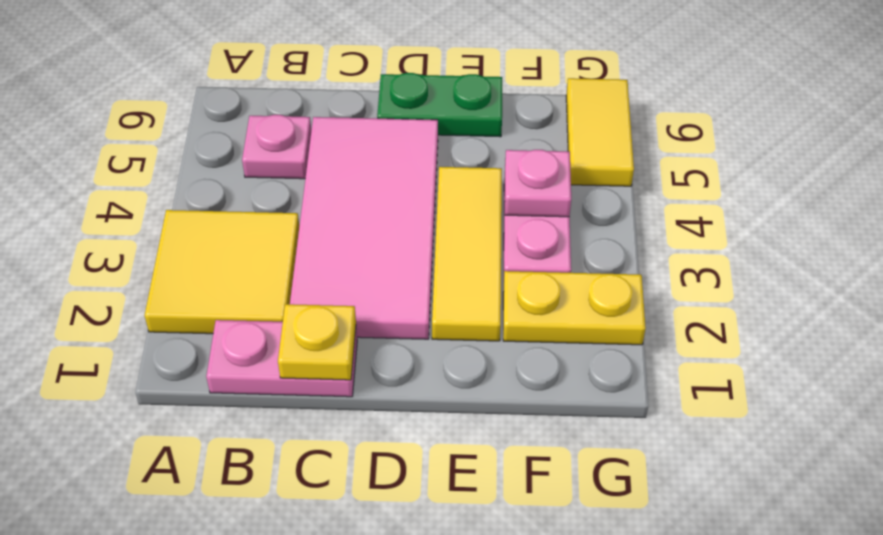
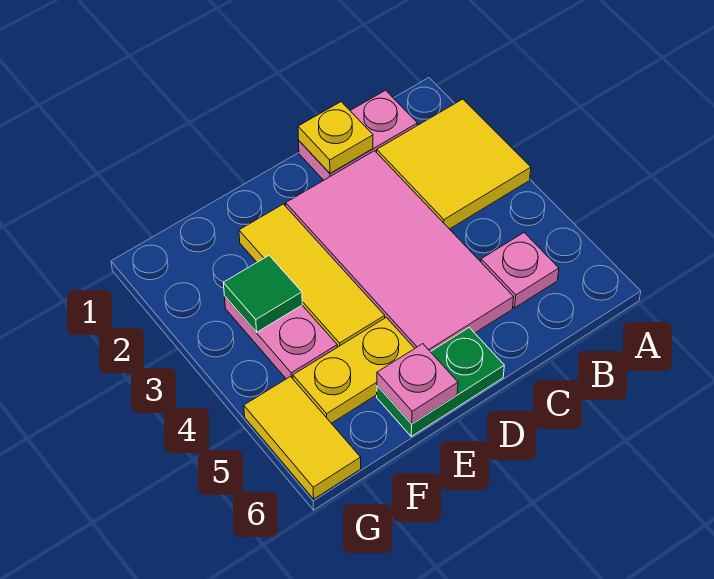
yellow 1x2 plate [503,271,646,345] -> yellow 1x2 plate moved to [293,317,415,423]
none -> green 1x1 tile [223,256,302,332]
pink 1x1 plate [505,150,571,217] -> pink 1x1 plate moved to [377,344,458,424]

